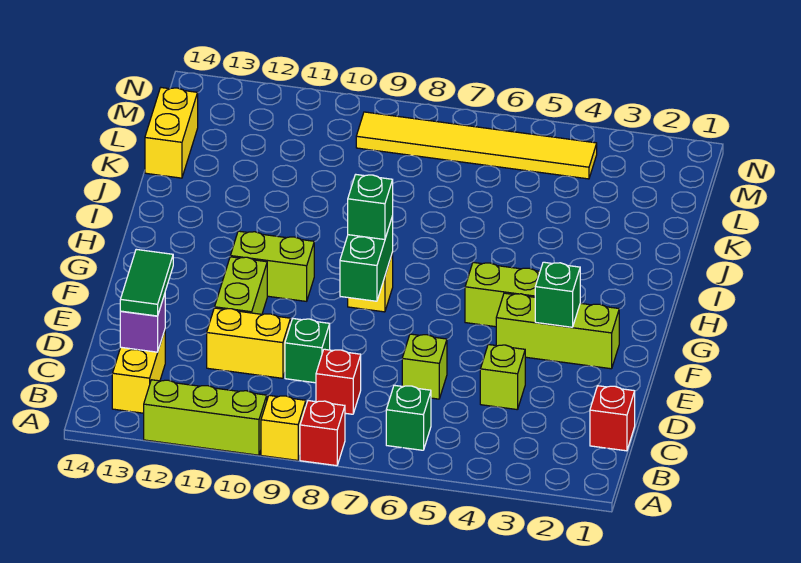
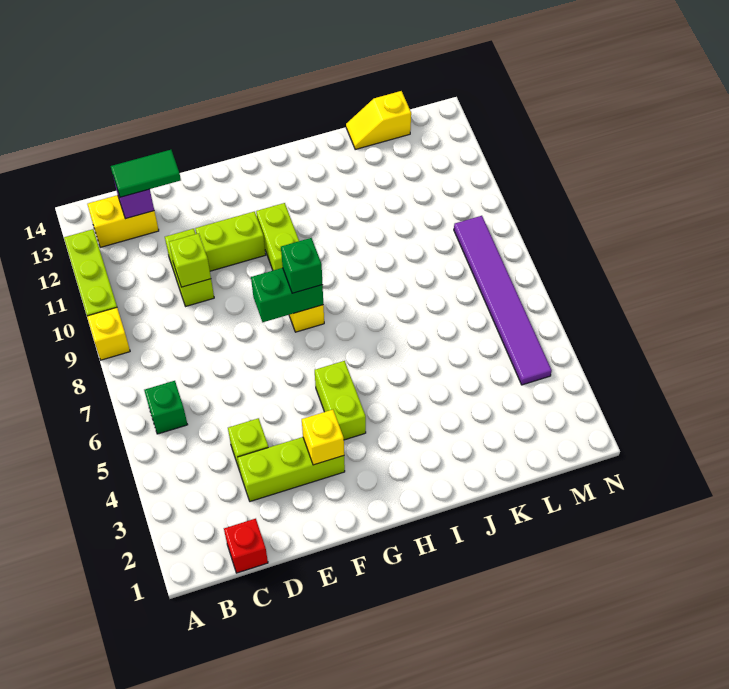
red 1x1 brick [300,401,345,466] -> none
red 1x1 brick [316,349,361,414] -> none
lime 1x1 brick [402,334,447,399] -> lime 1x1 brick moved to [169,233,211,287]
green 1x1 brick [285,319,330,383] -> none
yellow 1x2 brick [207,308,291,378] -> lime 1x2 brick [165,229,214,306]
lime 1x3 brick [496,293,619,369] -> lime 1x3 brick turned to [237,437,345,501]
green 1x1 brick [535,262,580,327] -> yellow 1x1 brick [302,410,344,465]
yellow 1x2 brick [145,88,198,178] -> yellow 1x2 slope [346,91,411,149]
yellow 1x6 tile [356,112,597,179] -> purple 1x6 tile [454,216,552,385]

